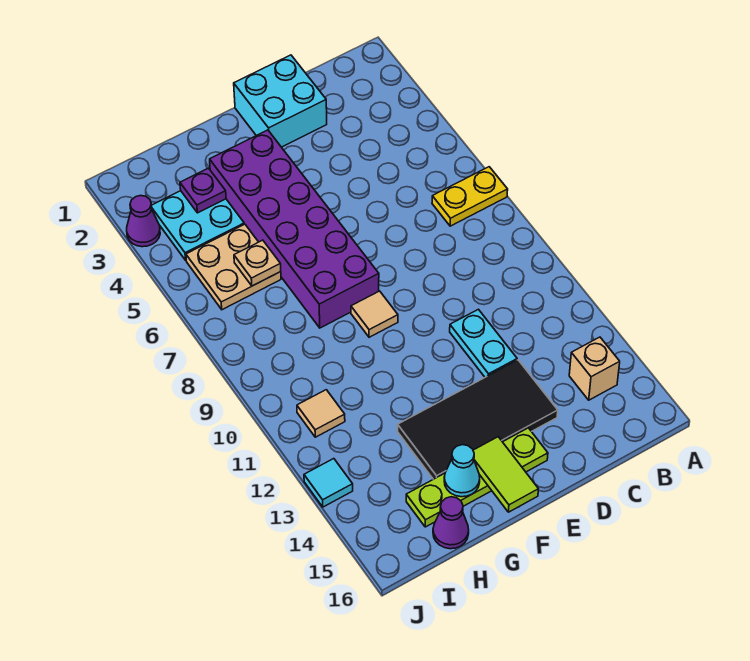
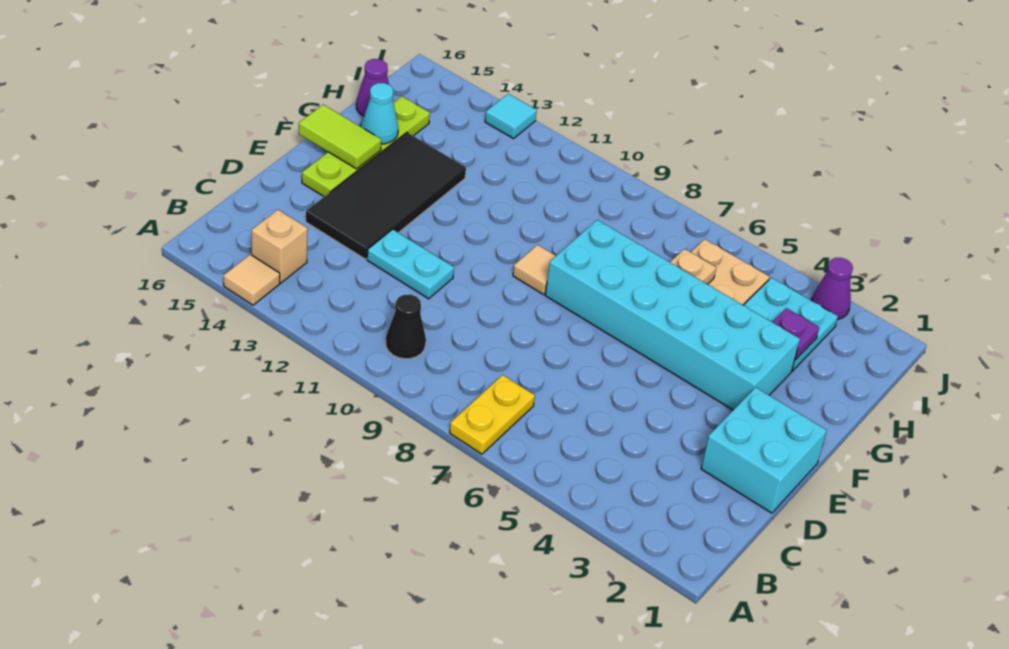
none -> black 1x1 cone [386,294,426,359]
purple 2x6 brick [210,130,379,328] -> cyan 2x6 brick [545,220,800,410]
tan 1x1 tile [297,390,345,437] -> tan 1x1 tile moved to [224,254,280,305]

